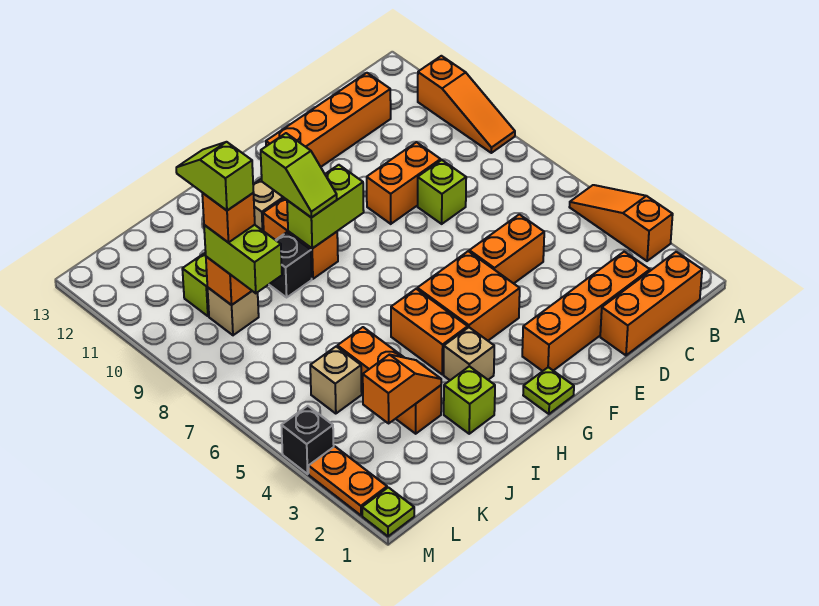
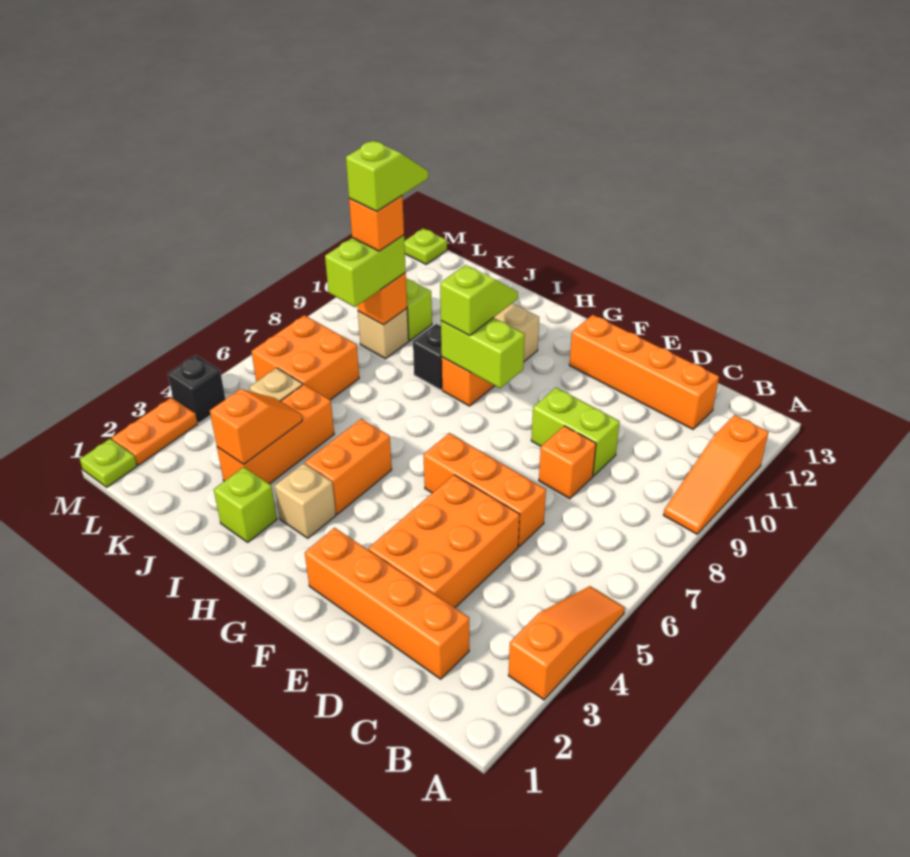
orange 1x3 brick [600,252,702,355] -> orange 1x3 brick moved to [424,433,546,546]
orange 1x2 brick [469,214,544,283] -> orange 2x3 brick [368,475,520,608]
lime 1x1 brick [418,160,466,224] -> orange 1x1 brick [539,426,596,499]
orange 1x2 brick [367,142,441,224] -> lime 1x2 brick [531,388,620,476]
orange 2x2 brick [417,251,520,341] -> orange 2x2 brick moved to [251,315,359,400]
lime 1x1 plate [523,367,574,414] -> lime 1x1 plate moved to [404,228,447,264]
lime 1x2 slope [261,133,337,218] -> lime 1x2 slope turned to [440,265,518,336]
orange 1x2 slope [363,355,441,423] -> orange 1x2 slope turned to [210,389,302,464]

